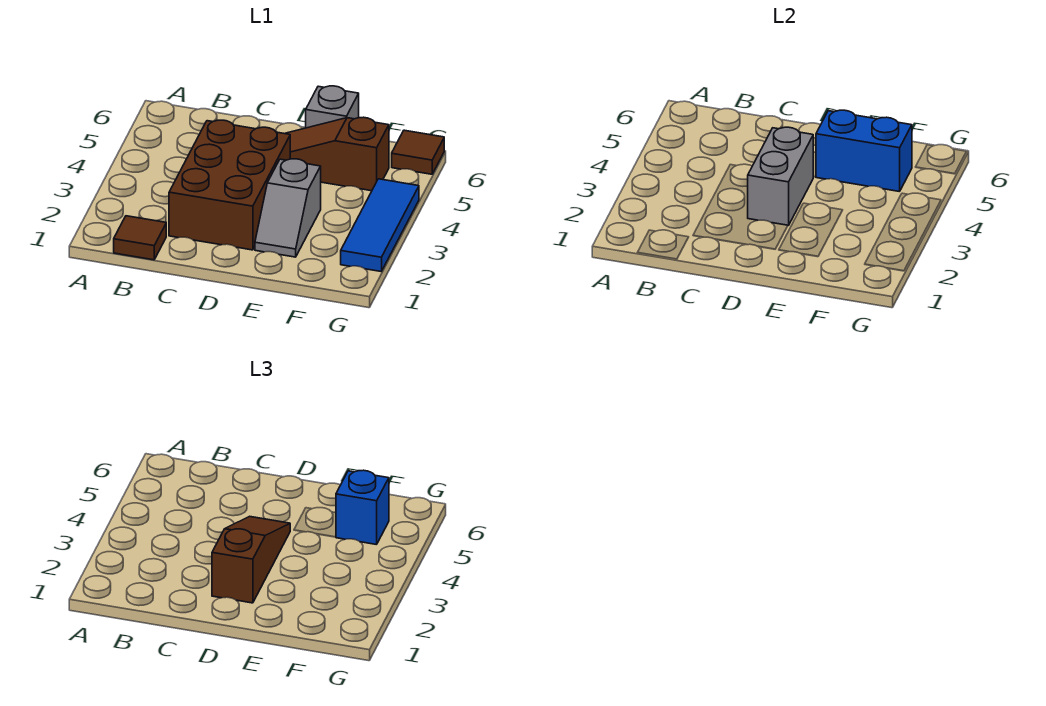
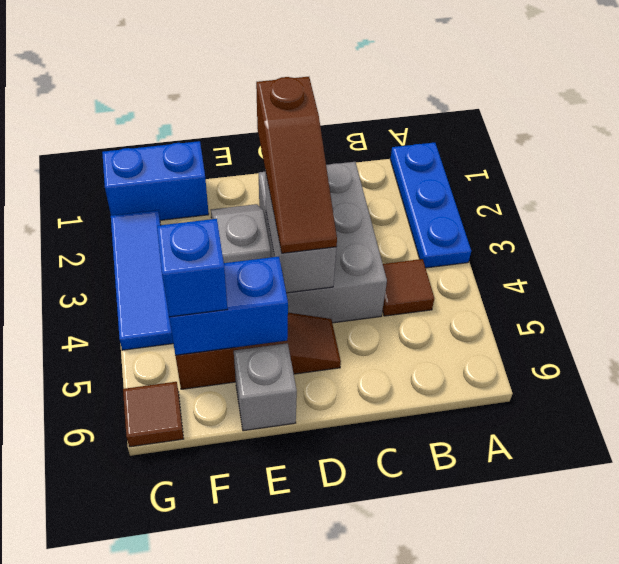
none -> blue 1x3 plate [390,143,471,268]
brown 1x1 tile [114,216,166,260] -> brown 1x1 tile moved to [383,259,434,316]
brown 2x3 brick [169,120,290,250] -> grey 2x3 brick [259,162,387,323]
none -> blue 1x2 brick [102,141,209,220]

